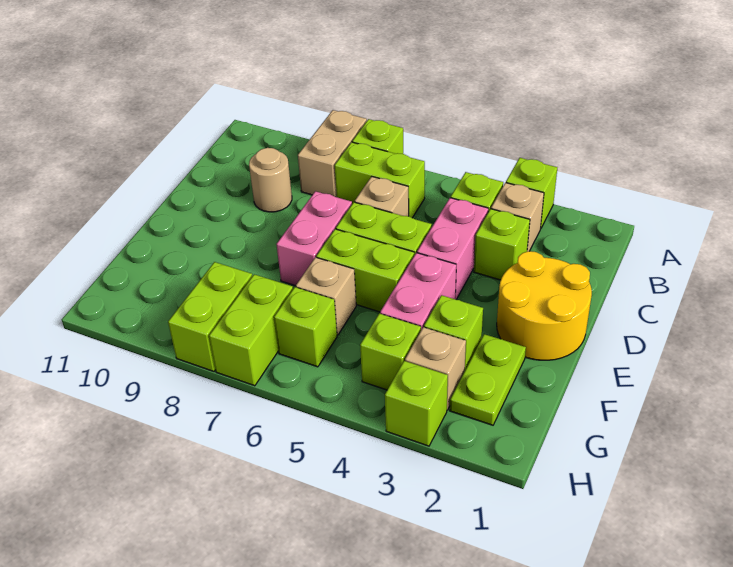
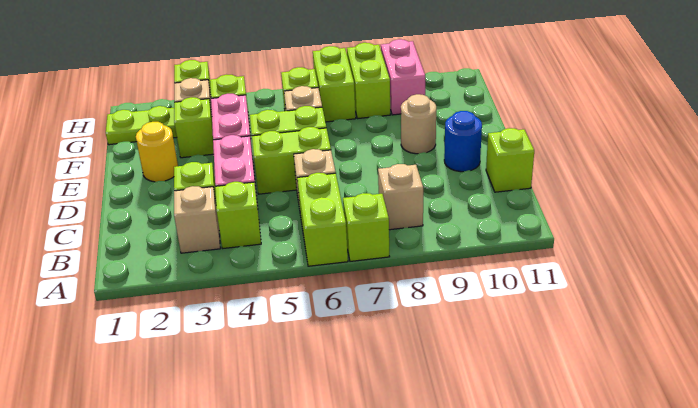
lime 1x1 brick [506,158,557,229] -> lime 1x1 brick moved to [486,128,534,192]
tan 1x2 brick [298,110,367,197] -> tan 1x1 brick [378,164,423,230]
lime 1x2 brick [335,142,425,218] -> lime 1x2 brick turned to [297,173,348,266]
tan 1x1 round brick [249,148,292,212] -> tan 1x1 round brick moved to [401,94,436,154]
yellow 2x2 round brick [497,251,592,360] -> yellow 1x1 round brick [136,122,178,182]
pink 1x2 brick [276,191,352,286] -> pink 1x2 brick moved to [381,39,425,115]
none -> blue 1x1 round brick [444,111,482,172]
lime 1x2 plate [450,334,526,425] -> lime 1x2 plate turned to [106,106,177,145]

